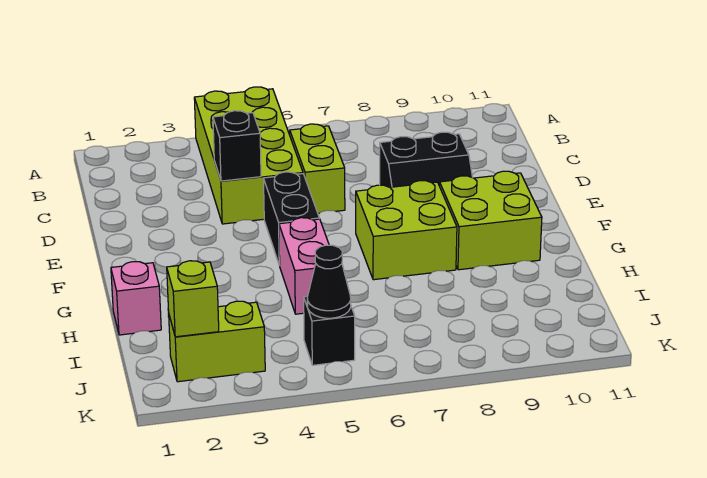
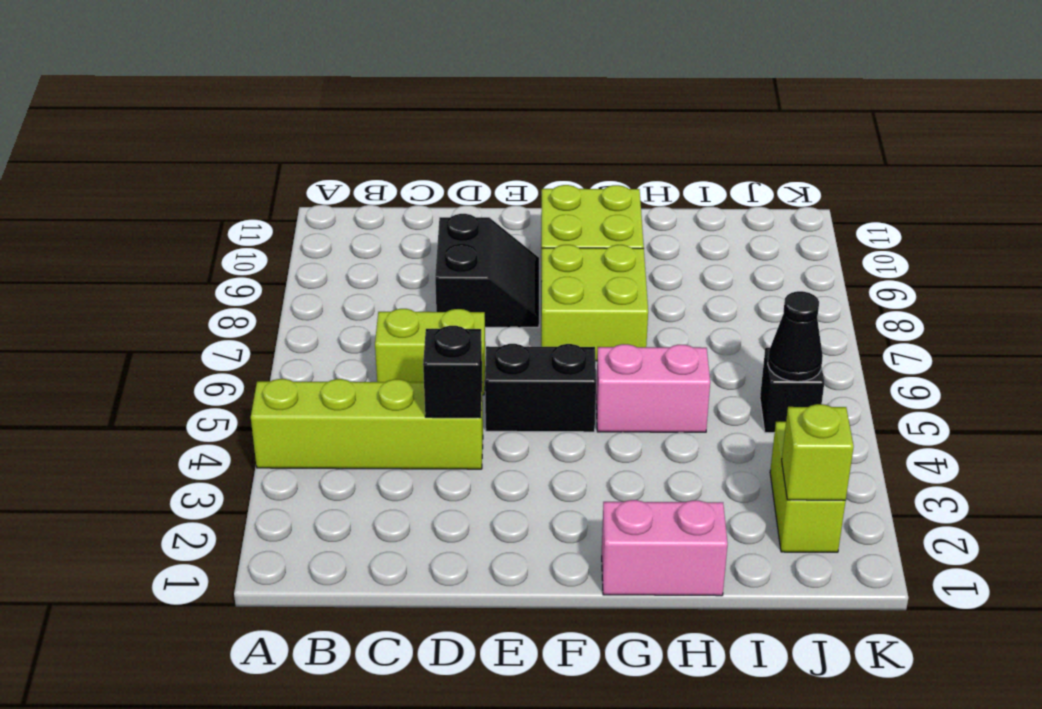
lime 2x4 brick [194,87,303,224] -> lime 1x4 brick [251,379,483,469]
pink 1x1 brick [111,262,161,335] -> pink 1x2 brick [602,500,728,596]

